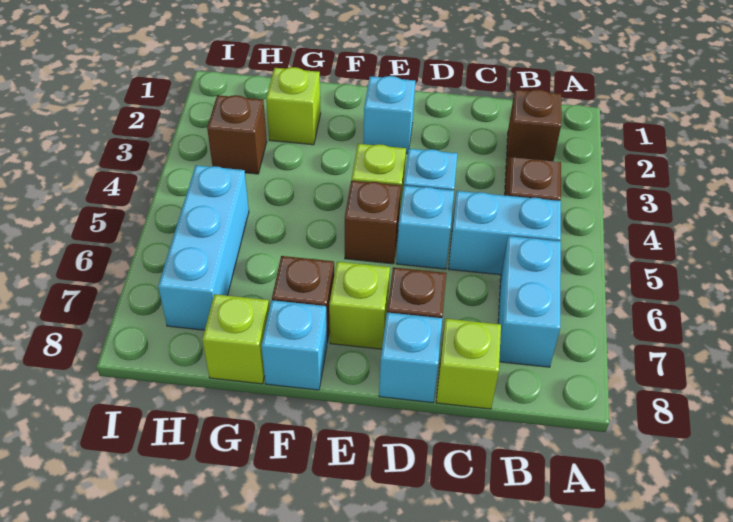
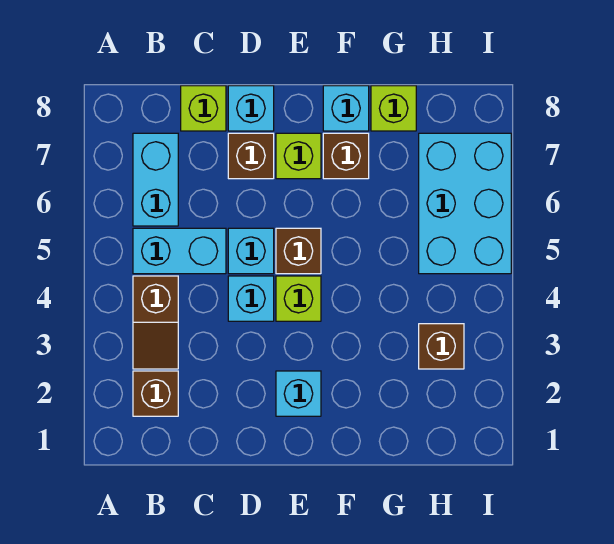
lime 1x1 brick [266,67,321,145] -> none
cyan 1x3 brick [158,165,249,330] -> cyan 2x3 brick [419,133,511,274]

